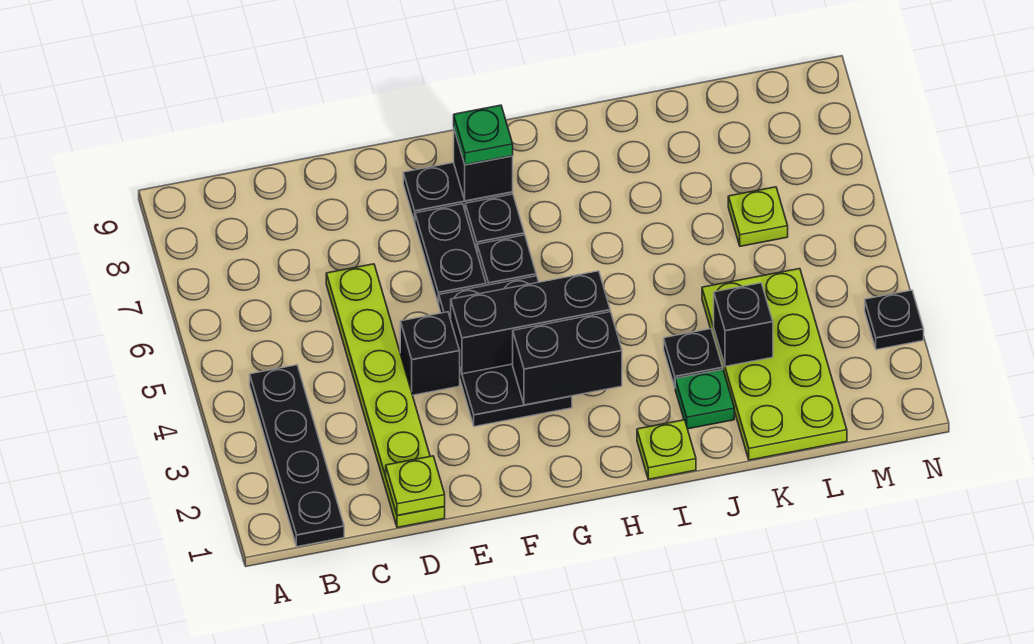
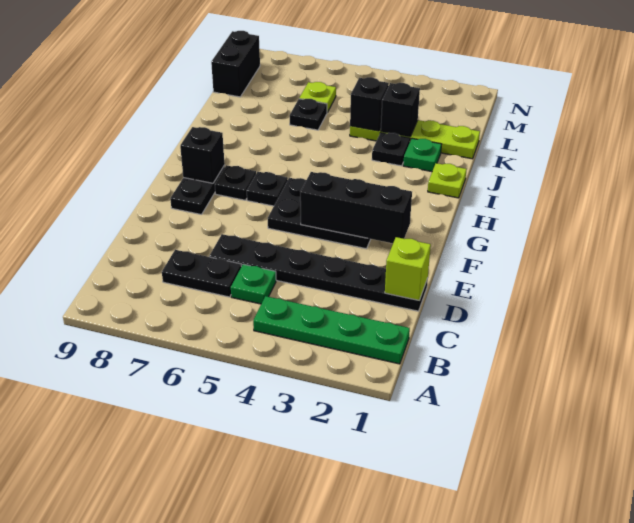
black 1x4 plate [250,365,344,547] -> green 1x4 plate [253,296,410,364]
lime 1x6 plate [326,264,445,528] -> black 1x6 plate [209,234,428,311]
lime 1x1 plate [386,456,445,516] -> lime 1x1 brick [385,237,431,300]
black 1x1 brick [400,312,460,395] -> black 1x1 brick moved to [350,77,389,131]
black 1x3 brick [451,271,610,374] -> black 1x3 brick turned to [300,172,412,243]
black 1x2 plate [415,204,486,304] -> black 1x2 plate moved to [162,250,241,297]
black 1x2 brick [513,312,622,405] -> black 1x2 brick moved to [211,31,260,97]
green 1x1 plate [454,105,513,165] -> green 1x1 plate moved to [231,264,276,304]
lime 2x4 plate [702,269,847,460] -> lime 1x4 plate [350,120,480,159]
black 1x1 plate [865,290,924,350] -> black 1x1 plate moved to [290,99,327,130]

